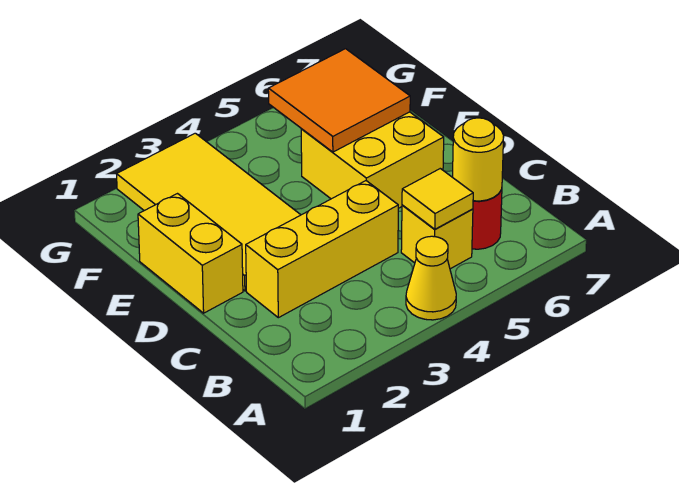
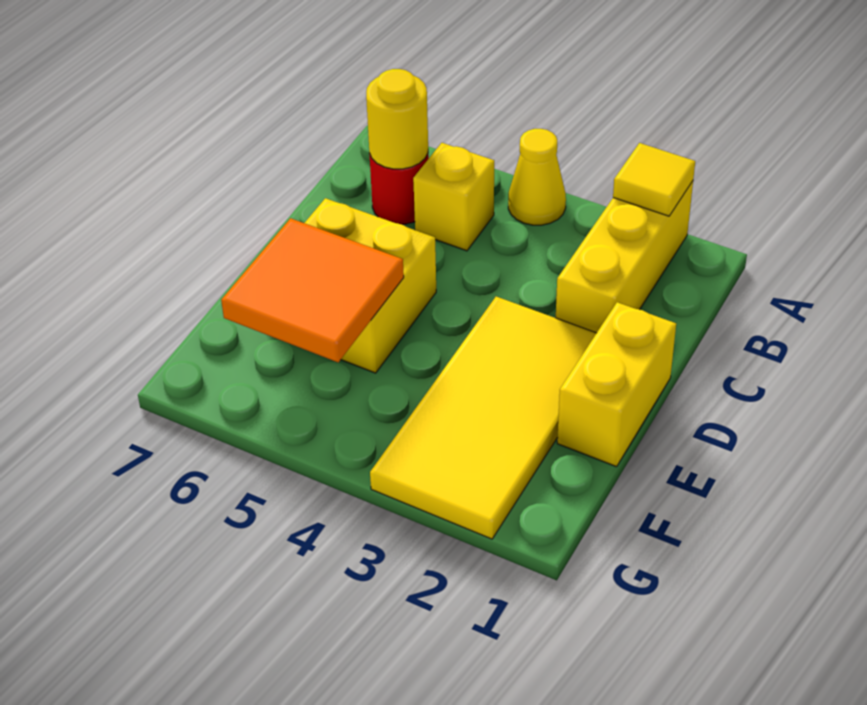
yellow 1x1 tile [402,169,473,229] -> yellow 1x1 tile moved to [613,143,695,216]
yellow 1x3 brick [246,181,398,318] -> yellow 1x3 brick turned to [556,181,693,333]

